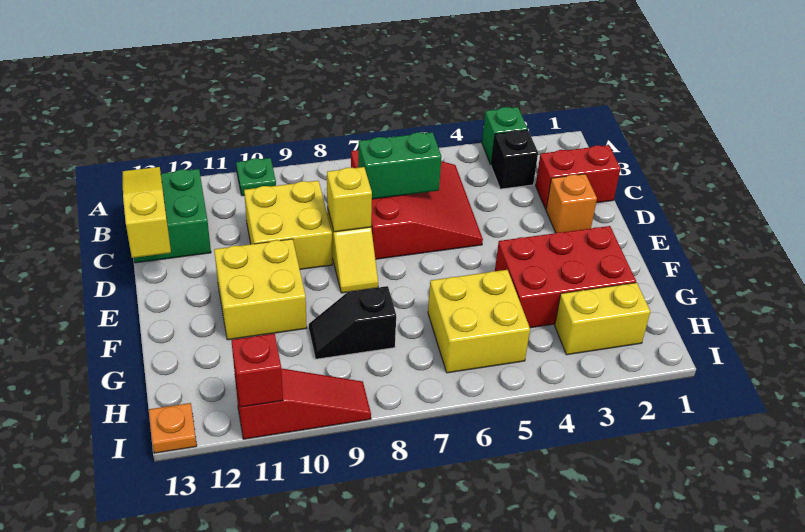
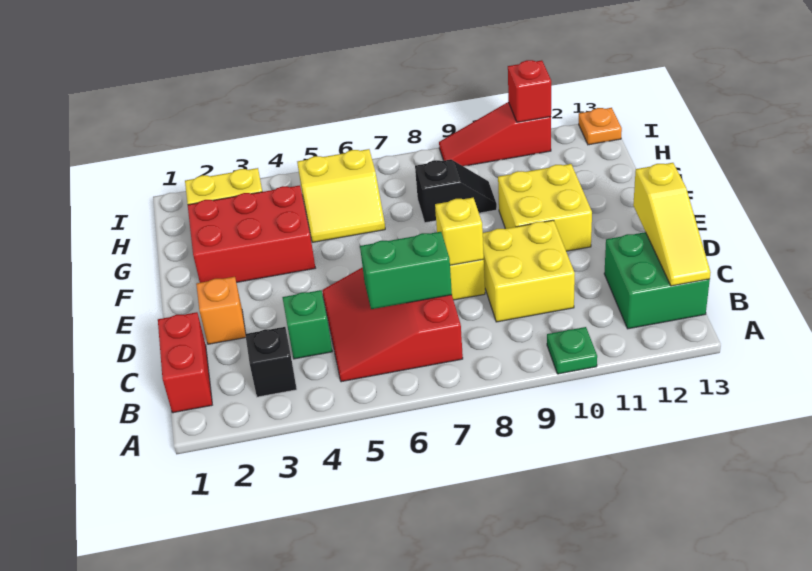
green 1x1 brick [482,107,528,165] -> green 1x1 brick moved to [282,290,332,359]
red 1x2 brick [536,145,621,209] -> red 1x2 brick turned to [158,312,212,413]
yellow 2x2 brick [428,270,530,373] -> yellow 2x2 slope [297,149,385,242]

